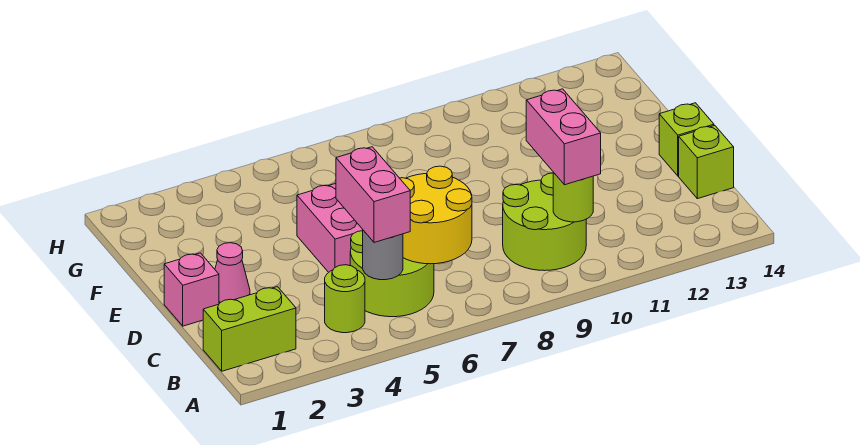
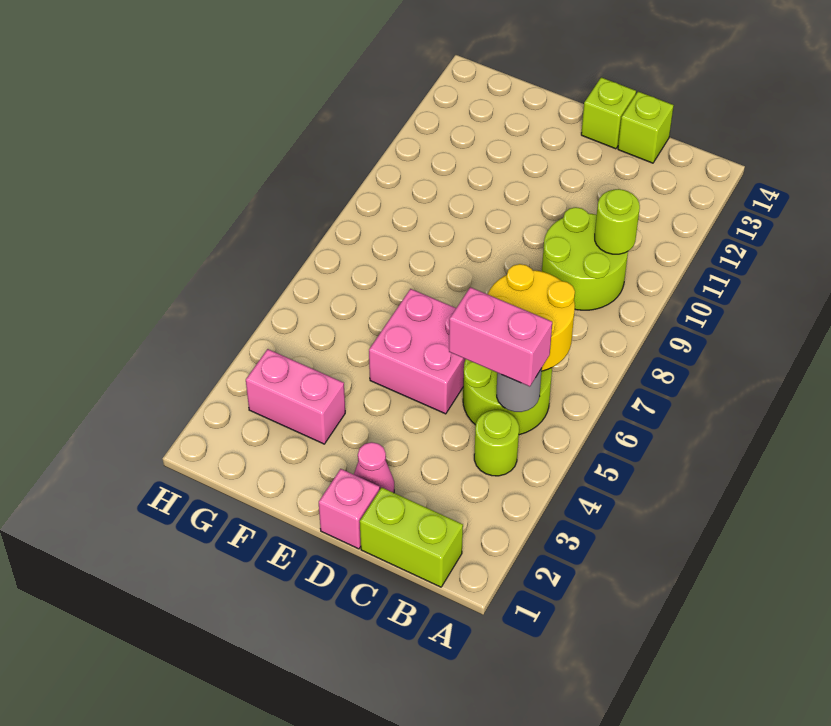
lime 1x2 brick [203,287,296,371] -> lime 1x2 brick turned to [360,488,463,587]
pink 1x2 brick [526,89,601,185] -> pink 1x2 brick moved to [246,349,345,444]

